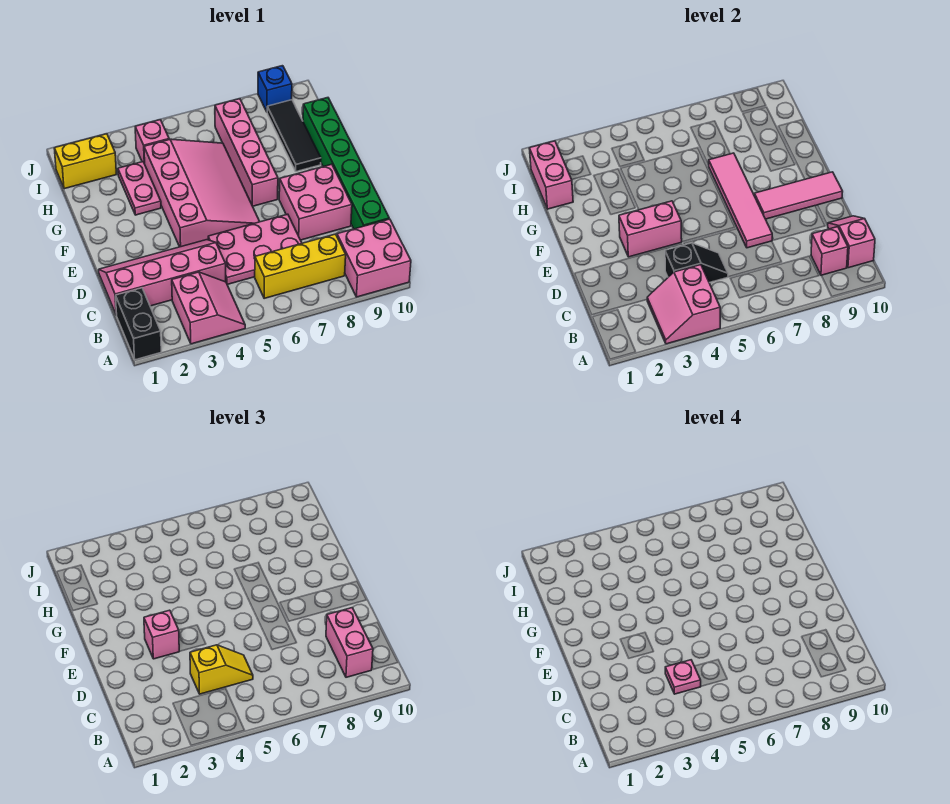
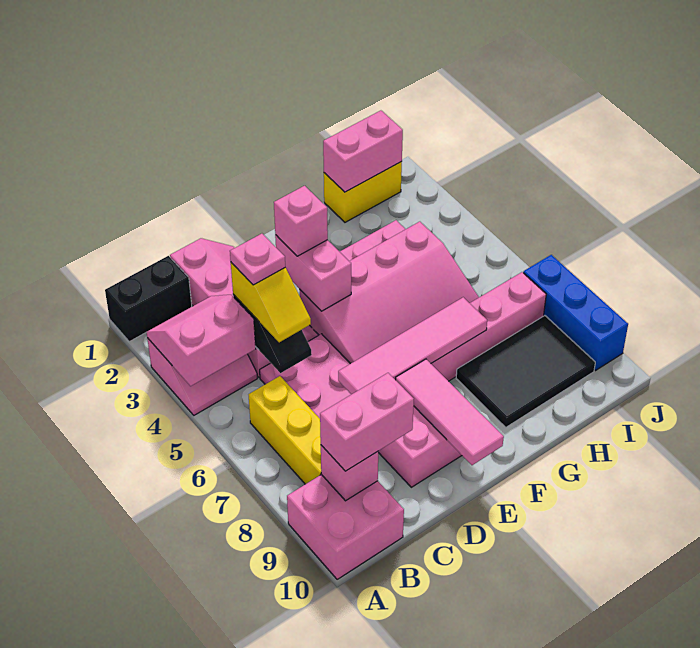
pink 1x2 slope [828,216,875,268] -> none
green 1x6 brick [303,98,389,229] -> none
black 1x3 tile [267,100,321,172] -> black 2x3 tile [456,316,595,427]
yellow 1x2 brick [54,134,116,189] -> yellow 1x2 brick turned to [324,162,402,222]
pink 1x1 brick [135,120,169,164] -> none
blue 1x1 brick [258,66,292,112] -> blue 1x3 brick [523,255,628,371]

